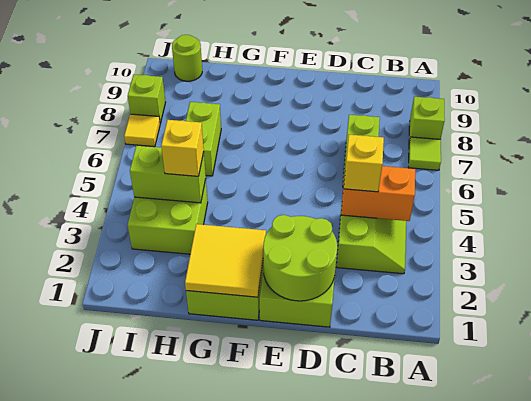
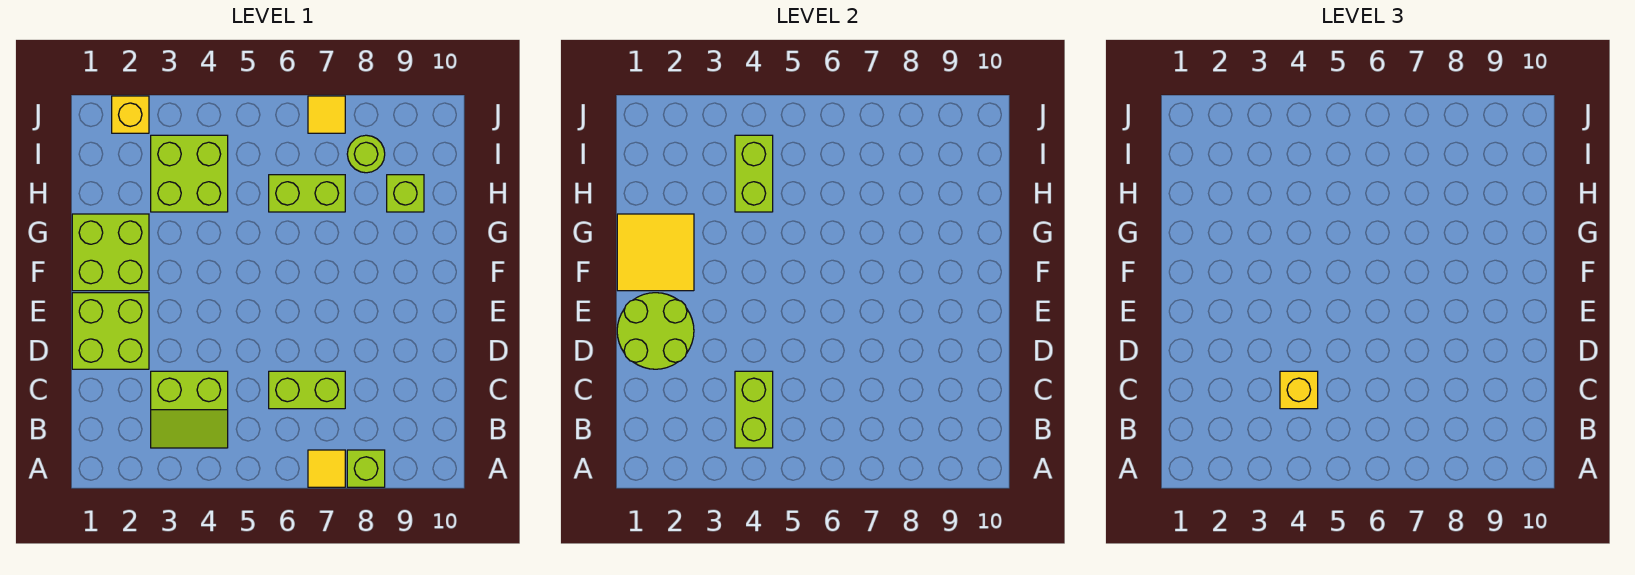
lime 1x1 tile [408,137,441,170] -> yellow 1x1 tile [308,450,345,487]
orange 1x2 brick [341,166,415,221] -> lime 1x2 brick [735,371,773,448]
yellow 1x1 brick [161,120,204,176] -> yellow 1x1 brick moved to [112,96,149,133]
lime 1x1 round brick [172,35,202,81] -> lime 1x1 round brick moved to [347,135,385,173]
lime 1x1 brick [128,75,166,123] -> lime 1x1 brick moved to [387,175,424,212]

